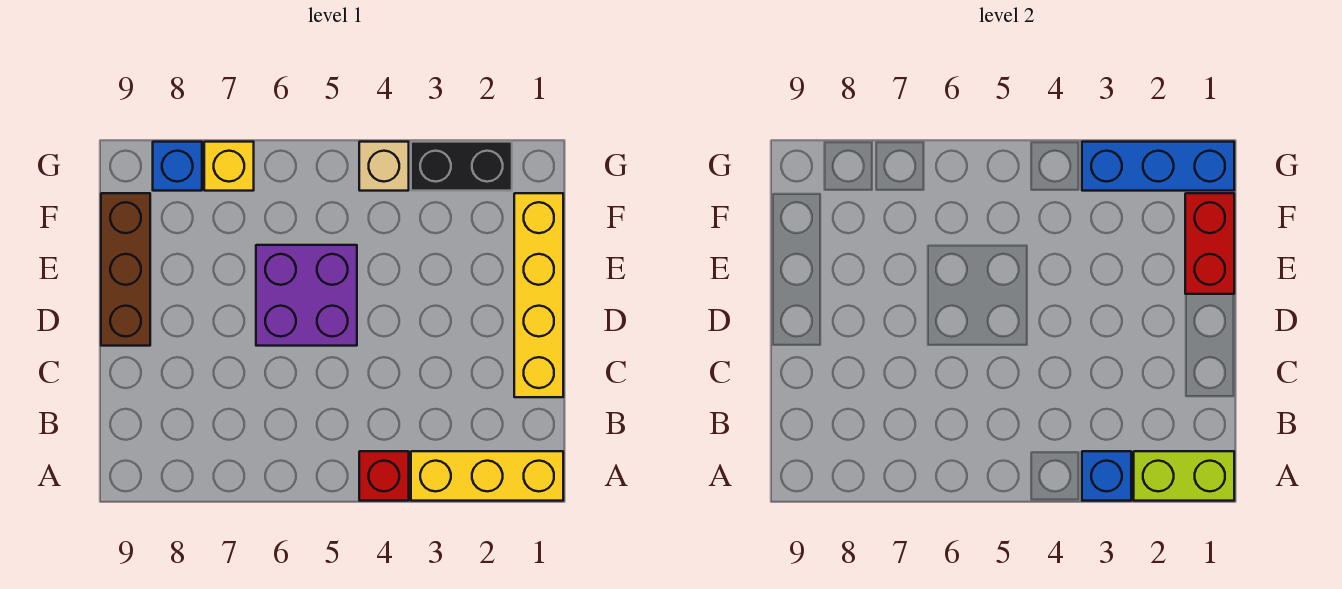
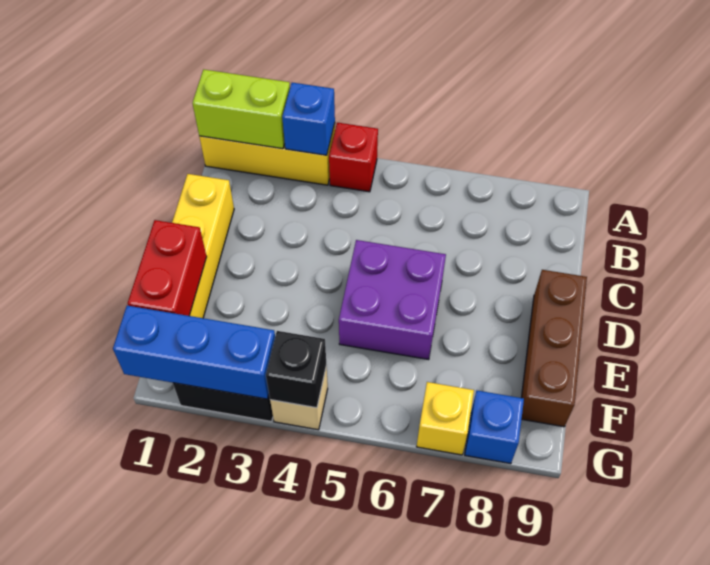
none -> black 1x1 brick [266,331,326,408]

